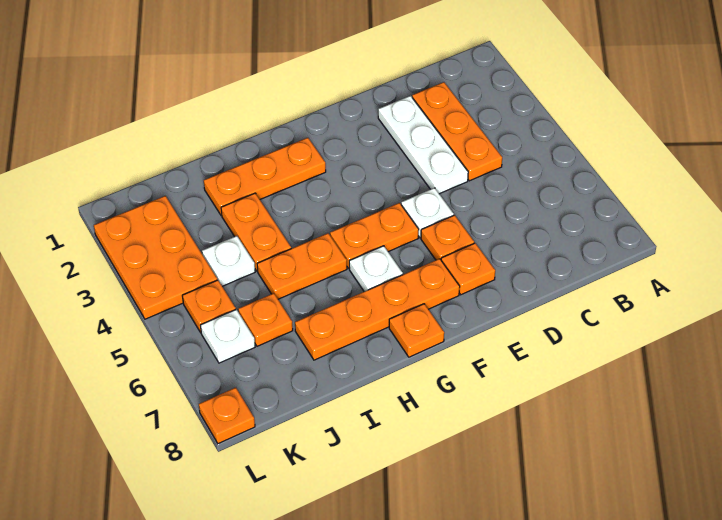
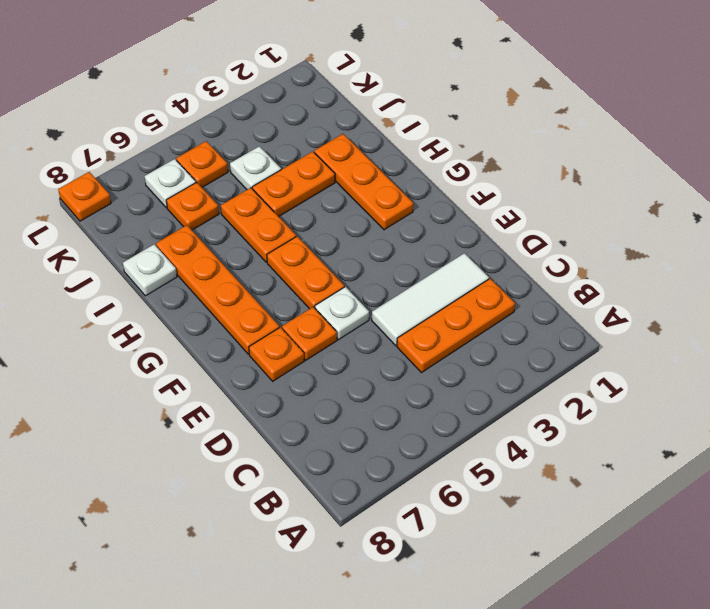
white 1x3 plate [378,96,468,194] -> white 1x3 tile [372,253,489,346]
white 1x1 plate [349,246,403,292] -> white 1x1 plate moved to [123,244,177,296]
orange 1x1 plate [389,304,444,357] -> none
orange 2x3 plate [94,196,217,319] -> none

